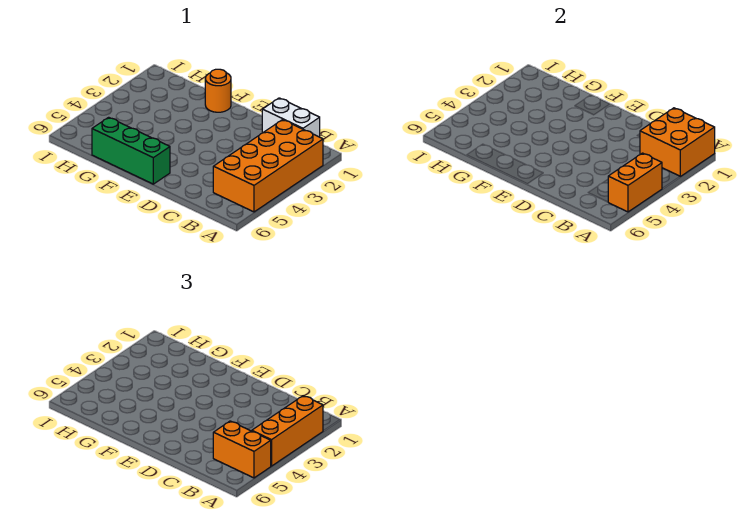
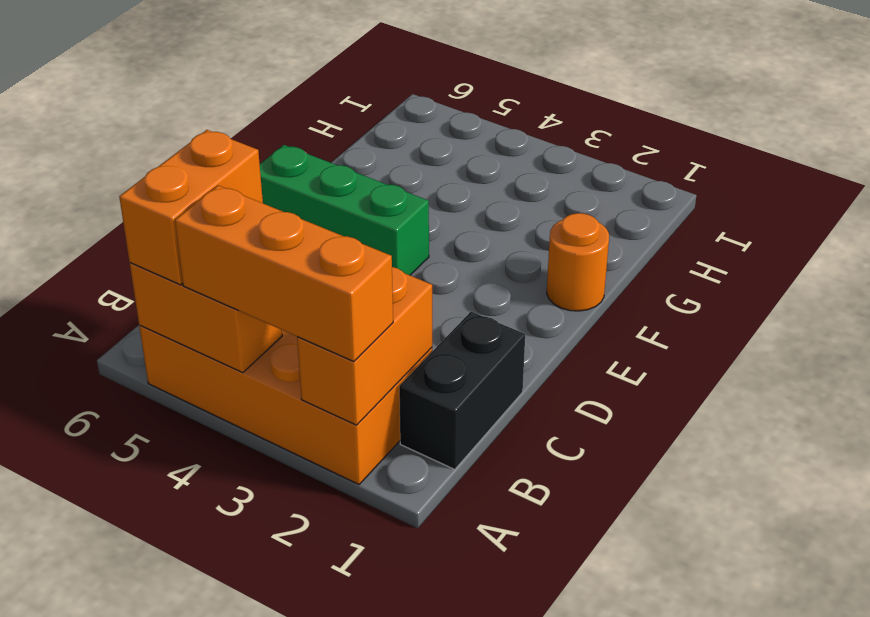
orange 2x2 brick [640,108,715,176] -> orange 1x2 brick [297,267,432,425]
white 1x2 brick [262,98,320,137] -> black 1x2 brick [399,312,525,470]
green 1x3 brick [92,117,170,184] -> green 1x3 brick turned to [260,145,429,275]

